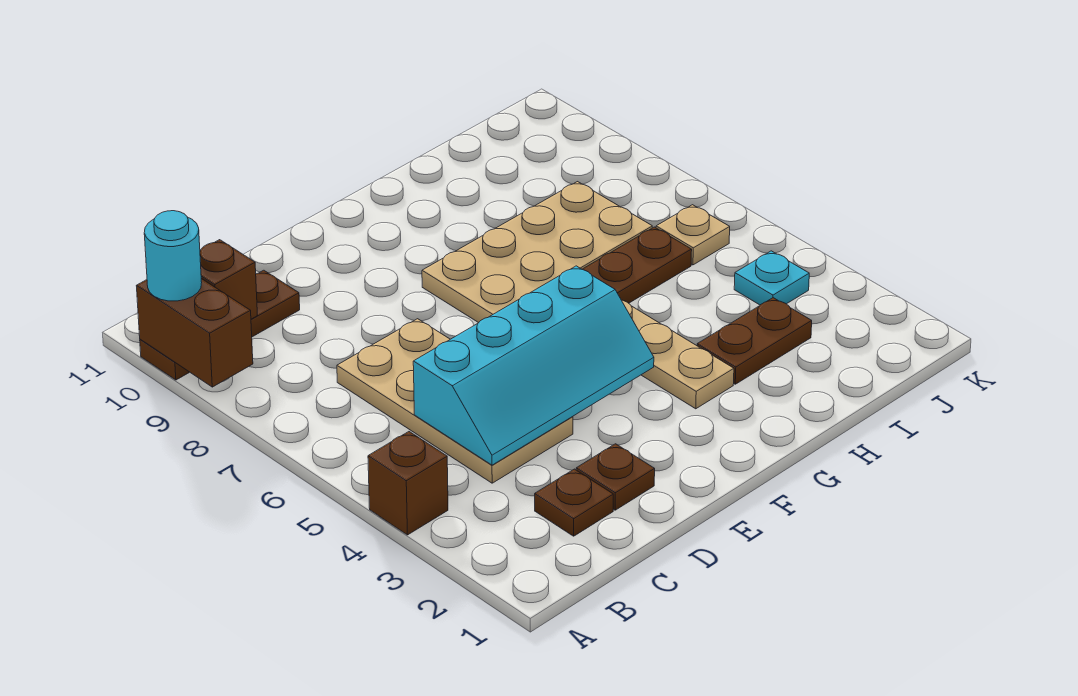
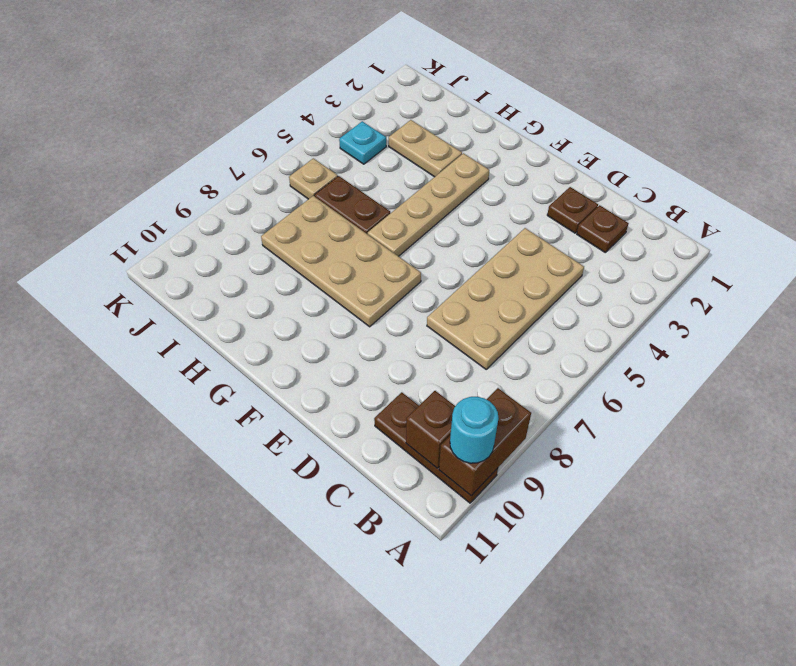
brown 1x1 brick [368,432,448,535] -> none
cyan 2x4 slope [413,266,654,465] -> none
brown 1x2 plate [697,298,812,384] -> tan 1x2 plate [389,120,462,177]

